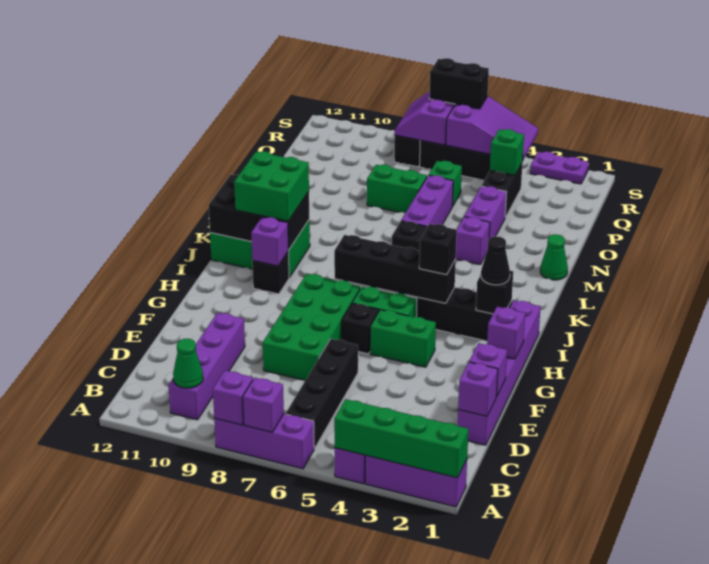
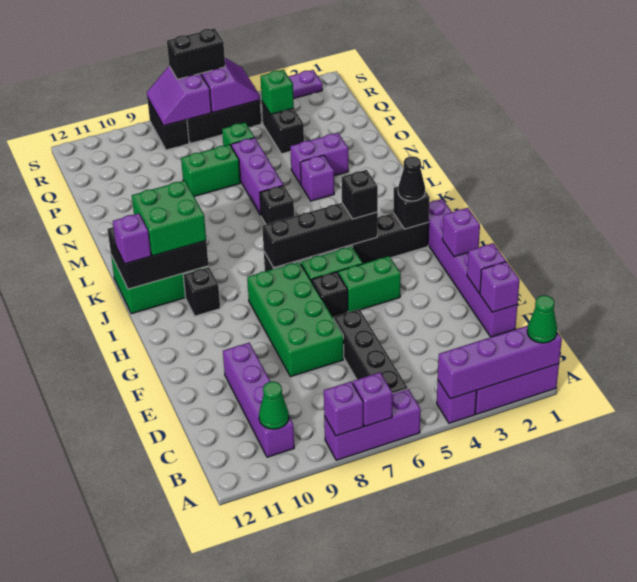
green 1x4 brick [334,399,468,478] -> purple 1x4 brick [438,326,562,399]
purple 1x1 brick [251,217,288,266] -> purple 1x1 brick moved to [113,214,151,264]
green 1x1 cone [540,234,568,280] -> green 1x1 cone moved to [527,295,557,343]
purple 1x2 brick [464,186,507,238] -> purple 1x2 brick turned to [290,133,348,185]
purple 2x3 slope [446,96,538,160] -> purple 2x2 slope [201,58,260,113]

